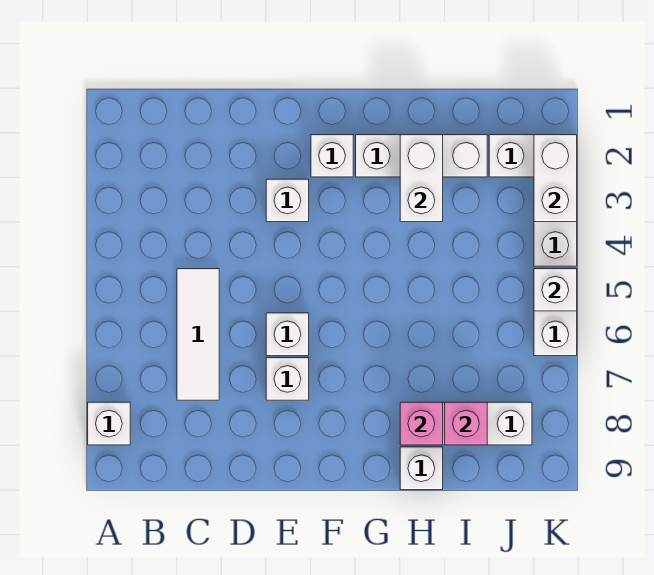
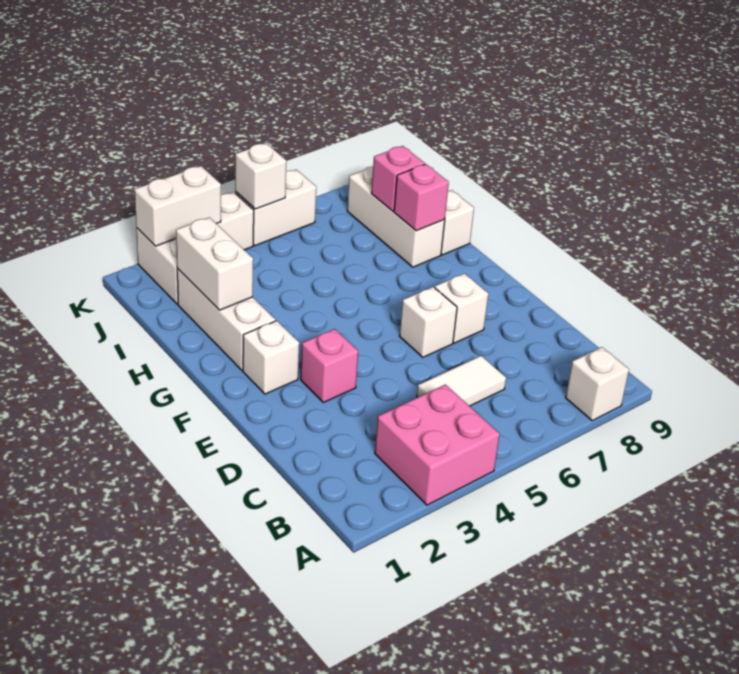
none -> pink 2x2 brick [375,385,500,505]
white 1x3 tile [177,269,219,400] -> white 1x2 tile [417,356,506,406]
white 1x1 brick [266,179,309,222] -> pink 1x1 brick [301,329,358,403]
white 1x2 brick [400,135,443,222] -> white 1x2 brick turned to [176,217,253,310]

